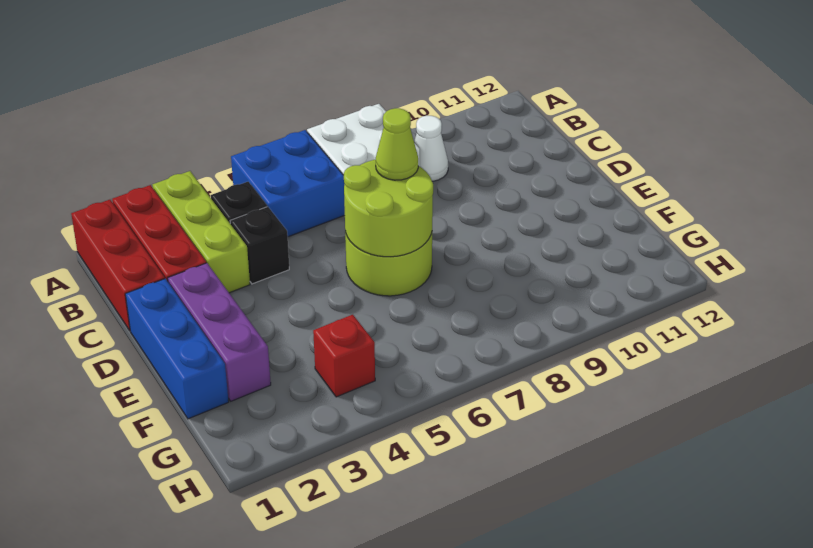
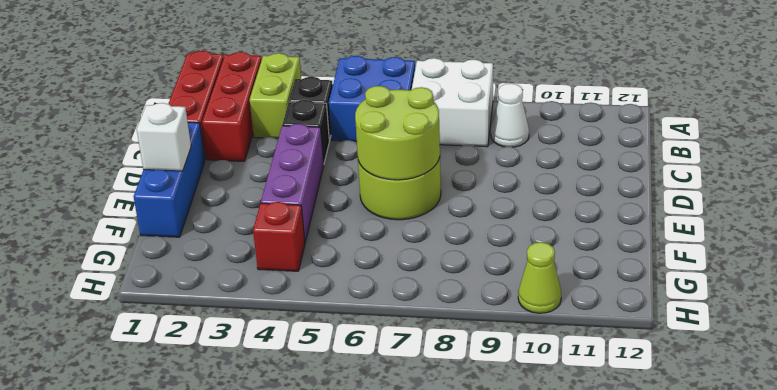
lime 1x3 brick [153,171,250,293] -> lime 1x2 brick [250,53,301,138]
purple 1x3 brick [168,263,271,401] -> purple 1x3 brick moved to [261,124,324,242]
lime 1x1 cone [376,108,418,180] -> lime 1x1 cone moved to [518,242,561,313]
none -> white 1x1 brick [137,103,191,171]

